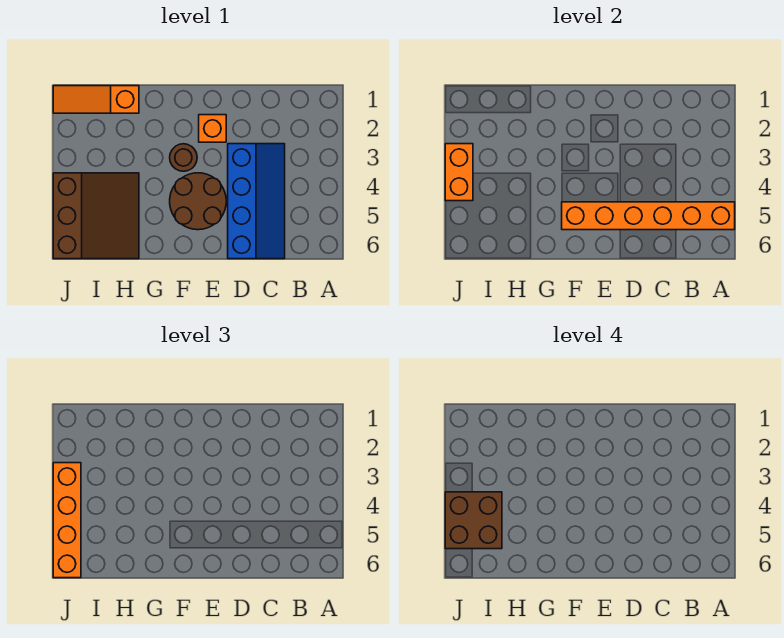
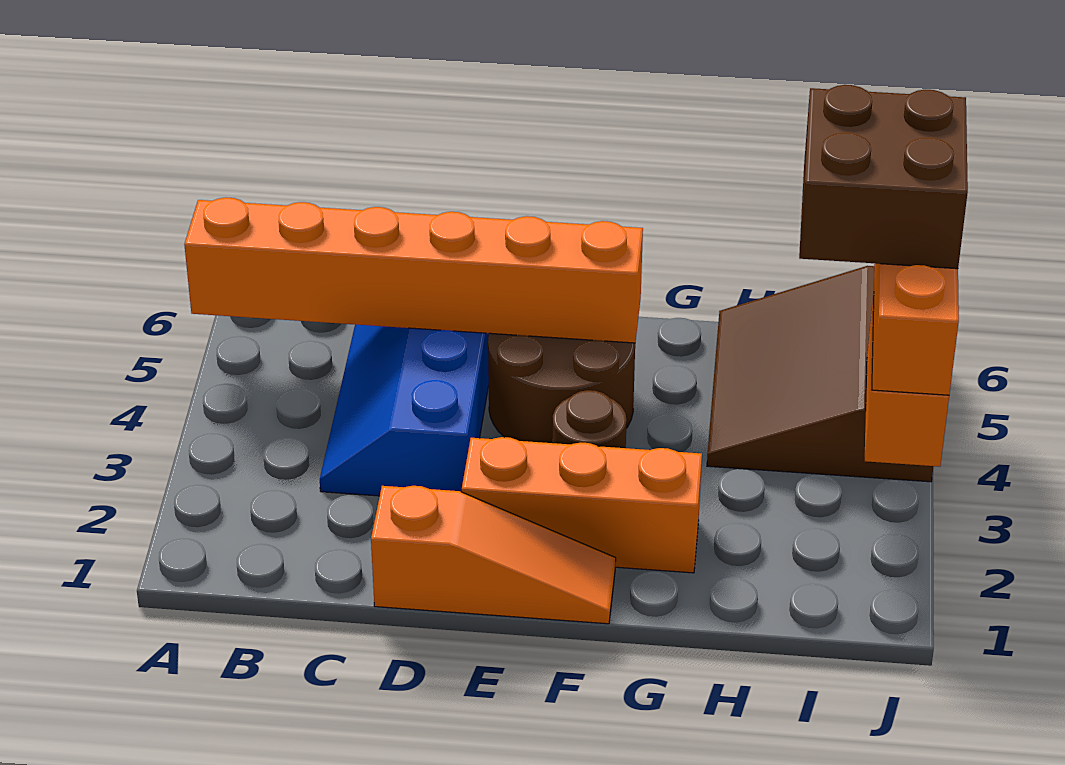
orange 1x1 brick [199,115,226,142] -> orange 1x3 brick [462,437,702,573]
orange 1x3 slope [53,86,139,113] -> orange 1x3 slope moved to [371,486,616,624]

